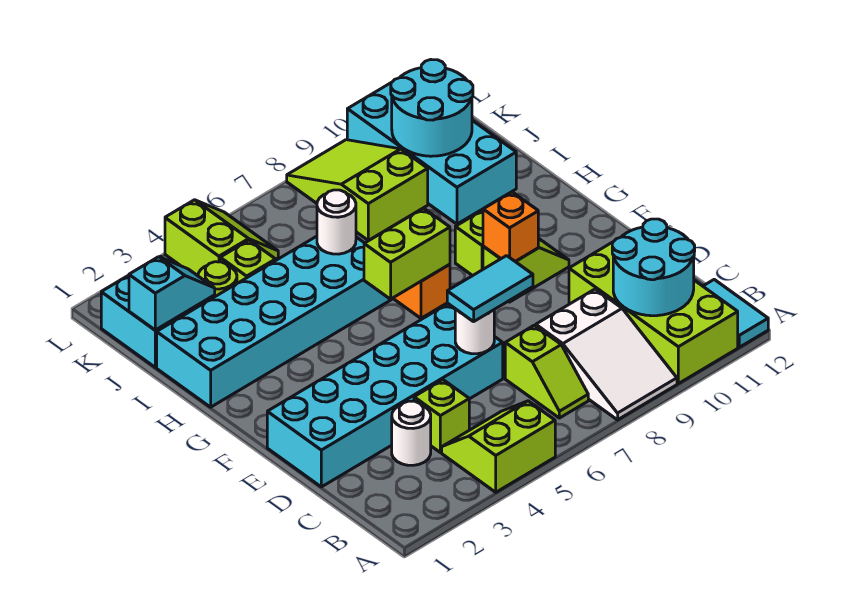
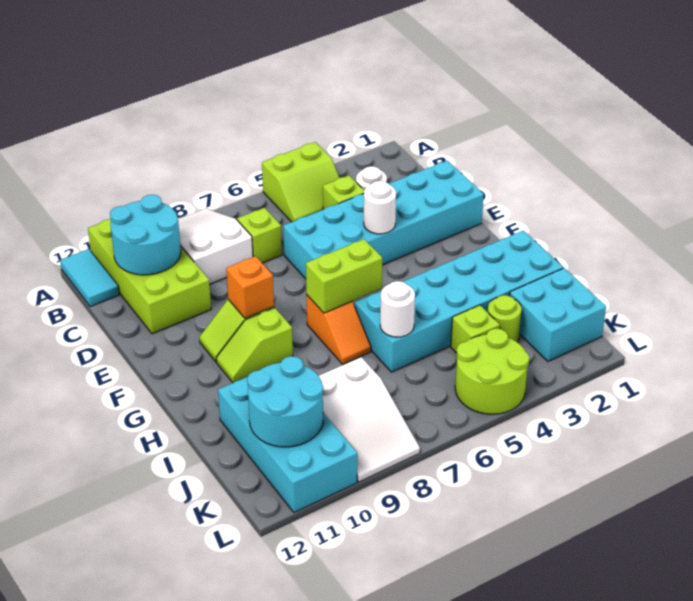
white 1x1 round brick [455,309,494,354] -> white 1x1 round brick moved to [364,181,396,234]
cyan 1x2 tile [447,256,533,322] -> none
cyan 1x2 slope [129,257,215,330] -> none
lime 2x3 slope [287,140,428,241] -> white 2x3 slope [319,357,420,482]
lime 2x2 slope [165,200,278,276] -> lime 2x2 round brick [455,329,529,414]

